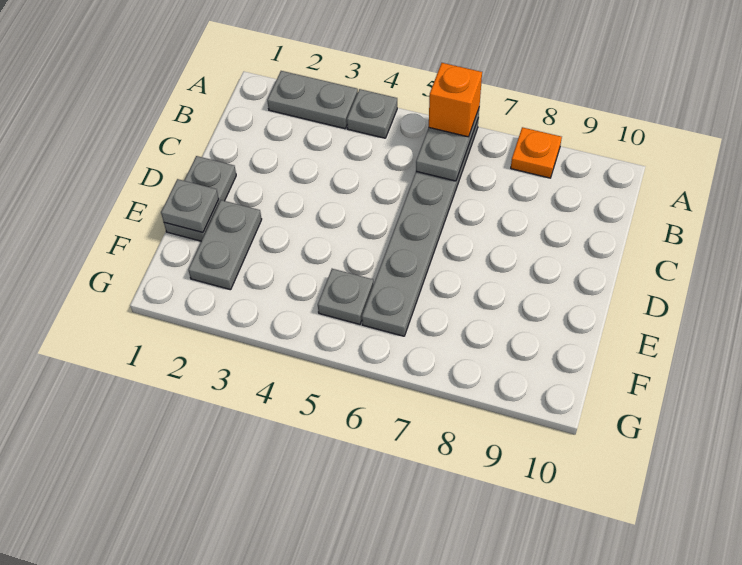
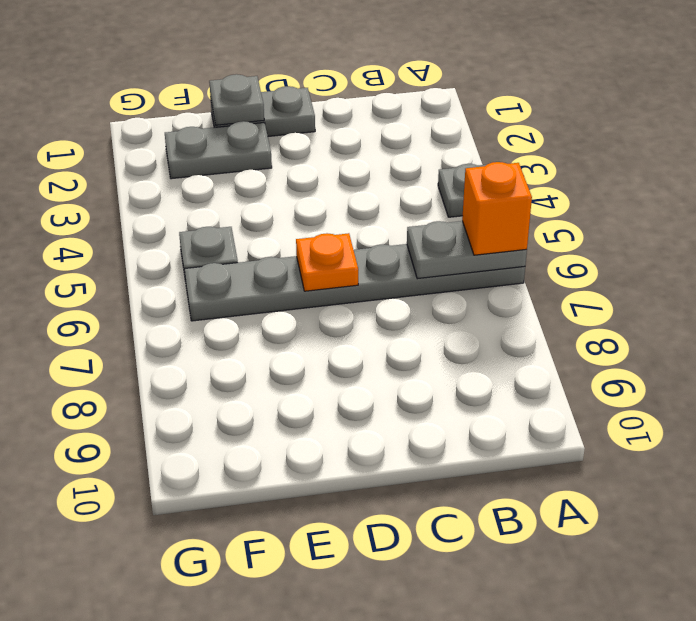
grey 1x2 plate [267,71,358,129] -> none
orange 1x1 plate [511,127,562,178] -> orange 1x1 plate moved to [296,233,358,291]

